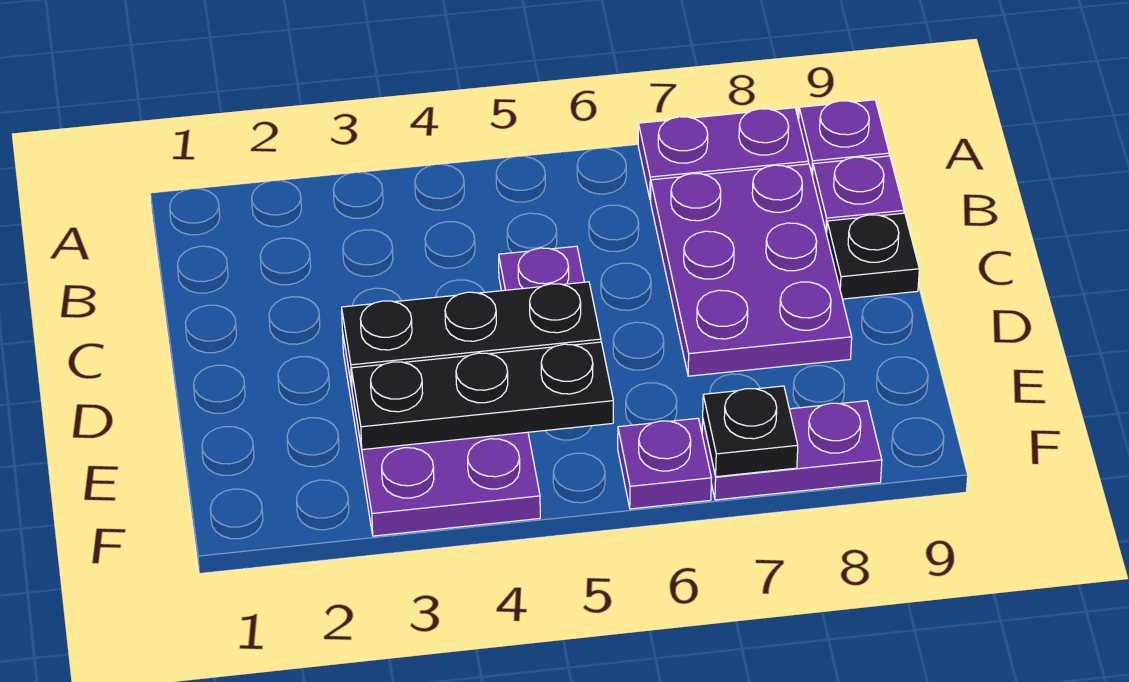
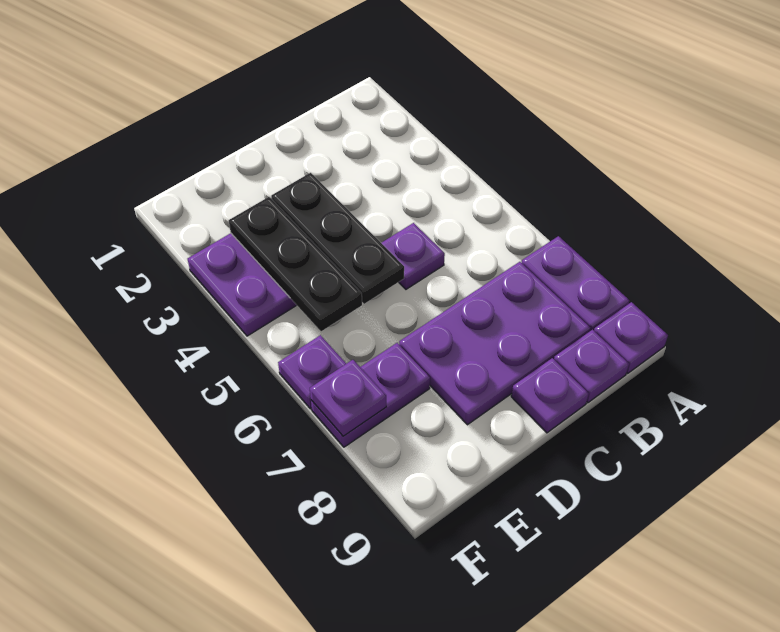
black 1x1 plate [827,213,919,299] -> purple 1x1 plate [511,358,589,433]
purple 1x2 plate [702,401,882,500] -> purple 1x2 plate turned to [311,343,430,447]
black 1x1 plate [703,386,798,477] -> purple 1x1 plate [310,360,386,436]

